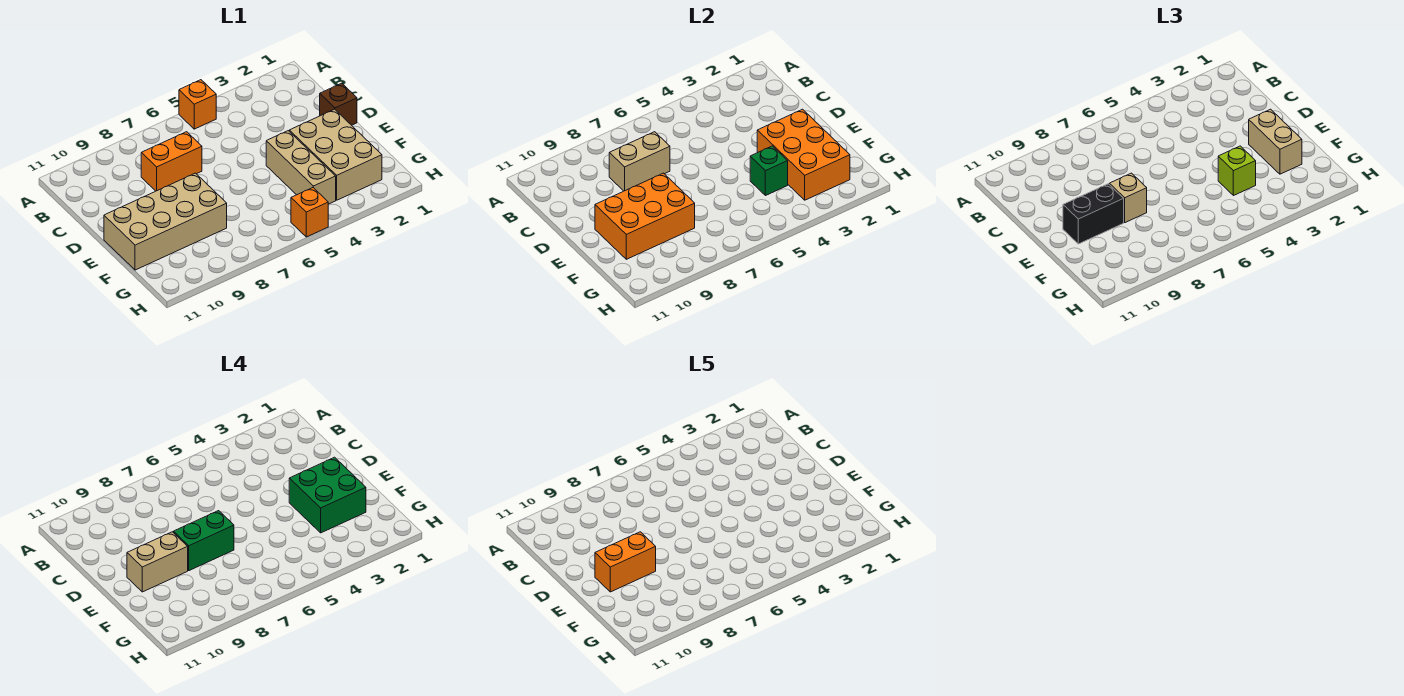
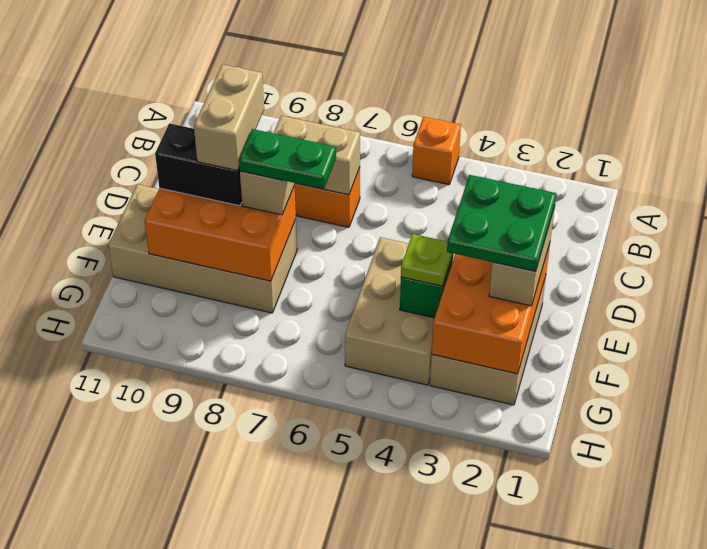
brown 1x1 brick [320,83,357,125] -> none
green 2x2 brick [289,457,366,533] -> green 2x2 plate [447,175,556,271]
tan 1x3 brick [266,131,336,204] -> tan 2x3 brick [345,237,455,385]
green 1x2 brick [173,511,234,571] -> green 1x2 plate [239,129,336,189]
tan 1x2 brick [127,532,188,592] -> tan 1x2 brick turned to [194,64,264,171]
orange 1x2 brick [595,532,656,592] -> none
lime 1x1 brick [1218,146,1256,196] -> lime 1x1 plate [401,234,453,286]
orange 1x1 brick [291,188,328,237] -> none

